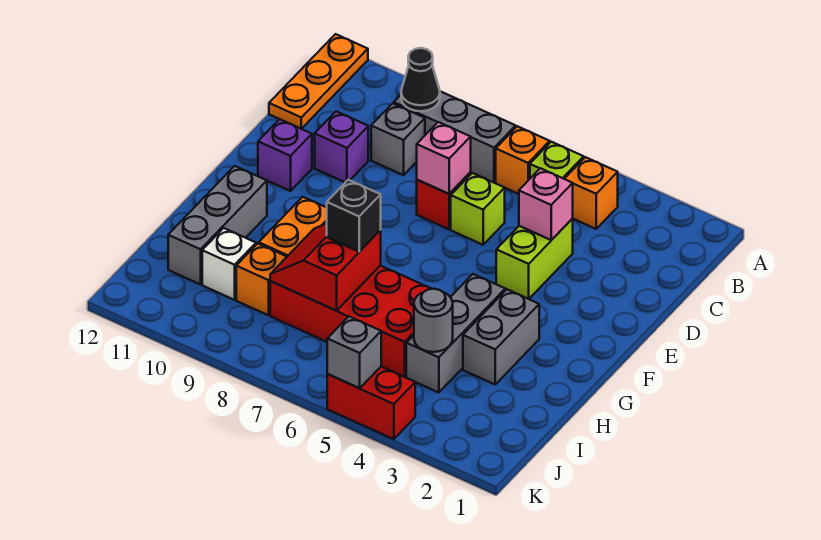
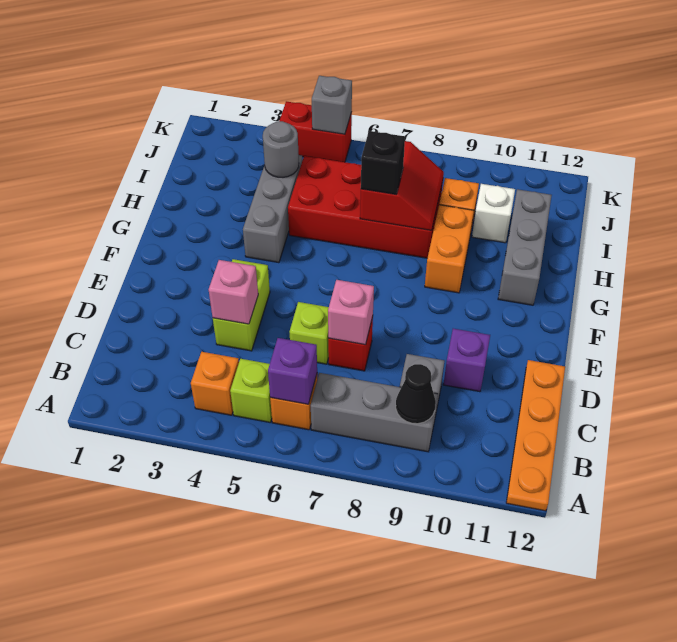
orange 1x3 plate [269,34,368,129] -> orange 1x4 plate [506,360,565,511]
purple 1x1 brick [258,119,312,191] -> purple 1x1 brick moved to [268,338,317,404]
grey 1x2 brick [463,290,539,384] -> none

